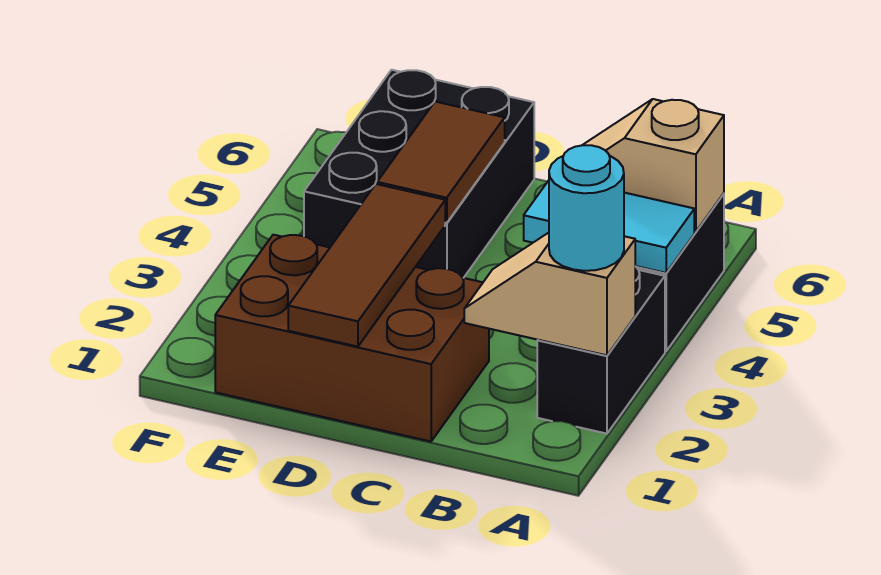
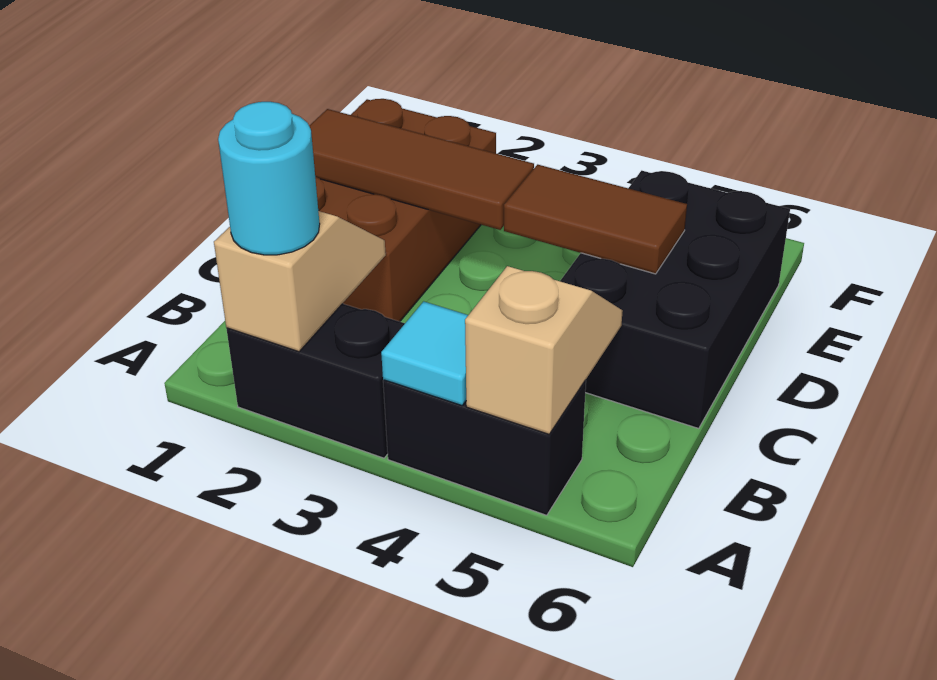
cyan 1x2 tile [524,180,694,273] -> cyan 1x1 tile [381,301,468,406]
black 2x3 brick [304,70,534,278] -> black 2x3 brick turned to [560,171,790,428]

